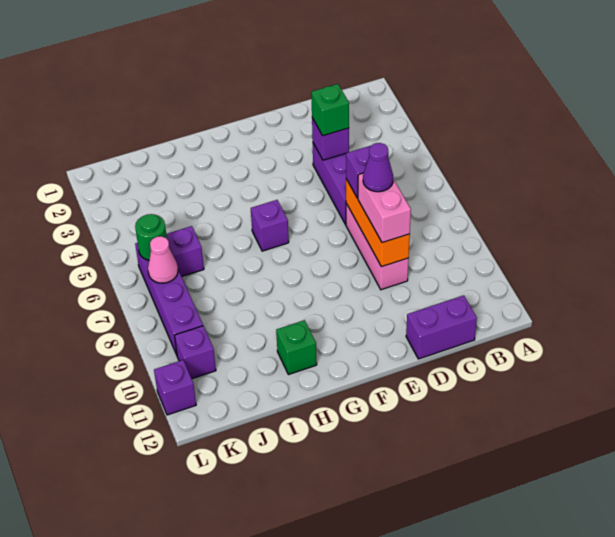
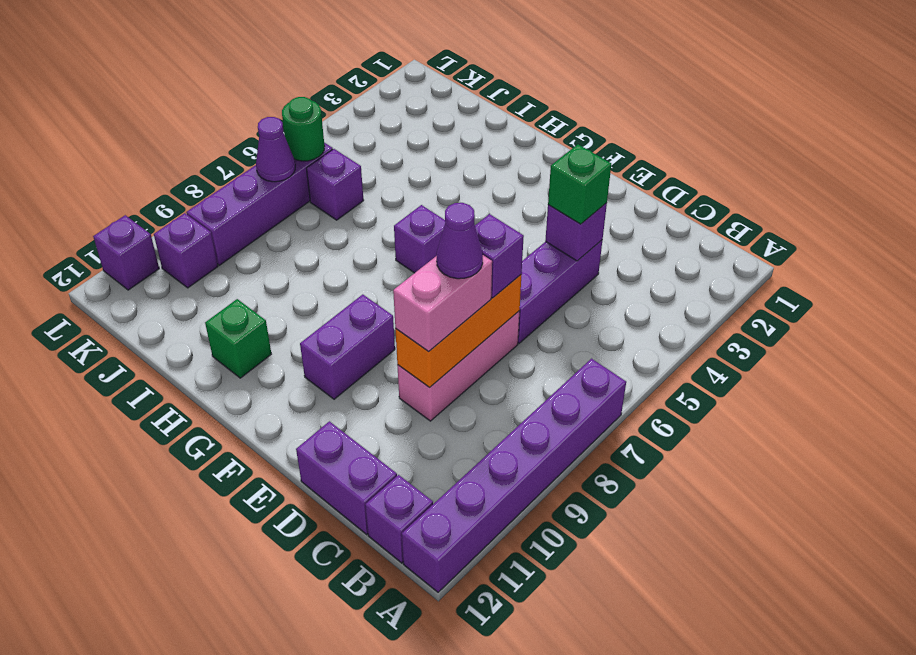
none -> purple 1x6 brick [402,359,626,592]
none -> purple 1x1 brick [365,475,433,563]
none -> purple 1x2 brick [300,295,395,399]
pink 1x1 cone [148,236,178,283] -> purple 1x1 cone [256,117,295,182]

